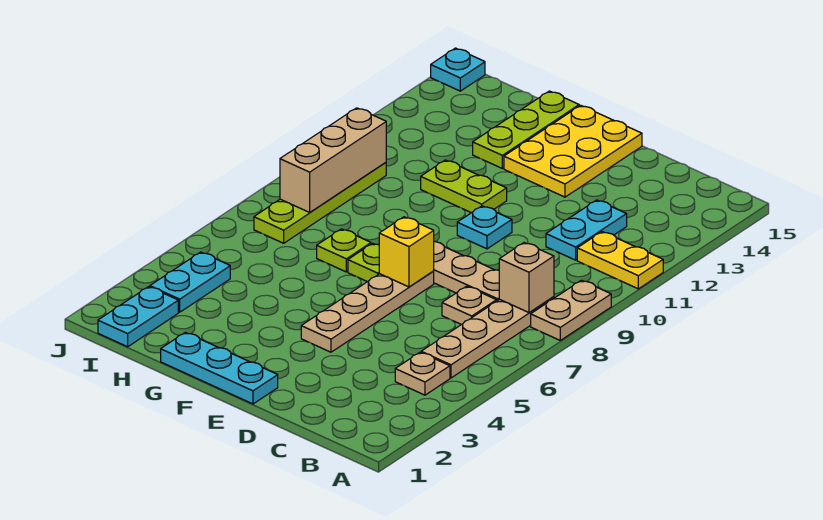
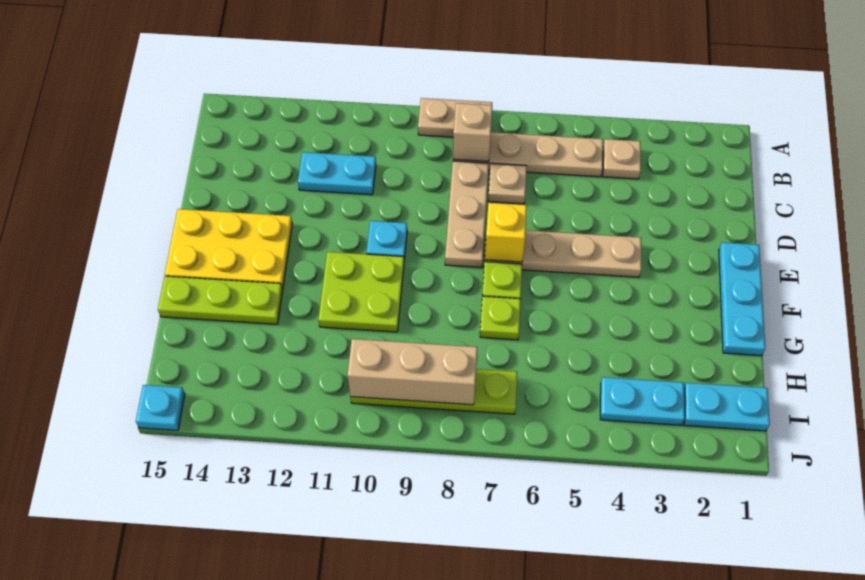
yellow 1x2 plate [577,232,663,289] -> none
lime 1x2 plate [421,160,507,213] -> lime 2x2 plate [318,252,404,332]

